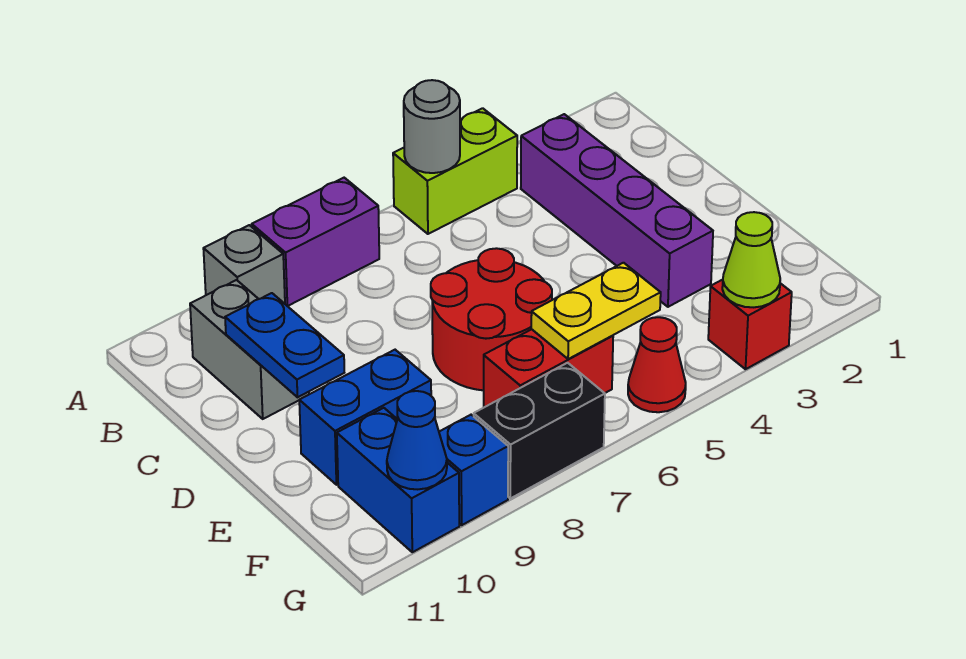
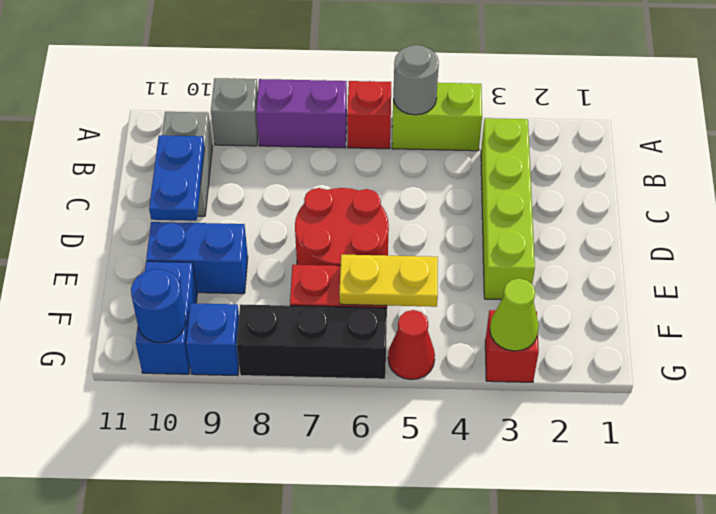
none -> red 1x1 brick [347,81,391,149]
purple 1x4 brick [521,114,713,307] -> lime 1x4 brick [481,118,535,300]
black 1x2 brick [474,363,605,498] -> black 1x3 brick [237,304,387,379]
blue 1x1 cone [387,391,447,489] -> blue 1x1 round brick [131,269,186,343]

